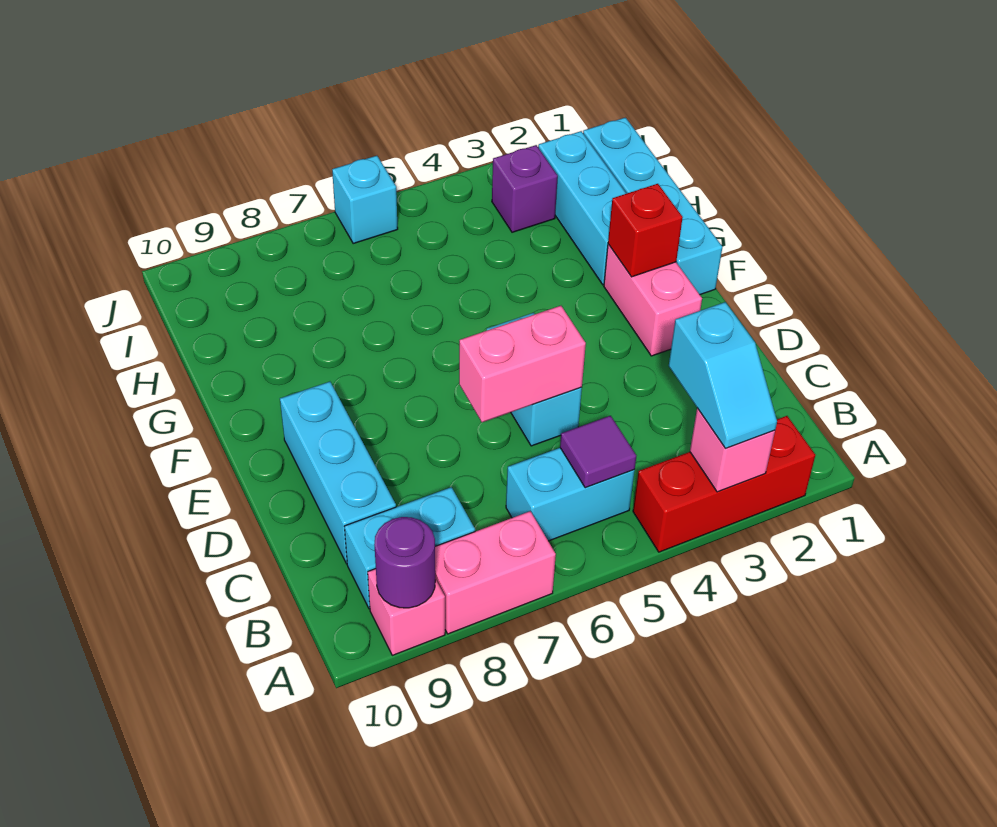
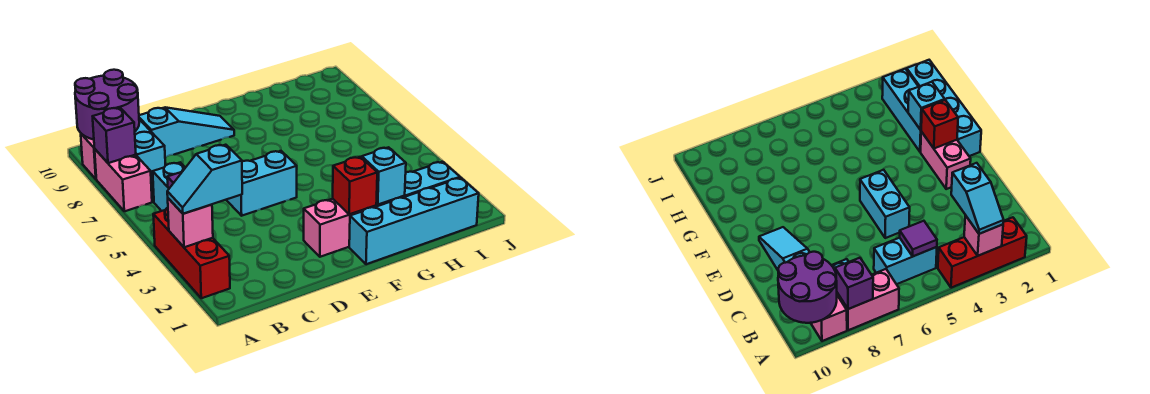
purple 1x1 round brick [374,517,435,608] -> purple 2x2 round brick [75,70,139,140]
cyan 1x3 brick [280,382,396,564] -> cyan 1x3 slope [139,108,234,157]
pink 1x2 brick [459,306,586,422] -> none
purple 1x1 brick [492,145,558,232] -> purple 1x1 brick moved to [93,108,136,163]
cyan 1x1 brick [332,156,398,243] -> cyan 1x1 brick moved to [362,147,406,205]

